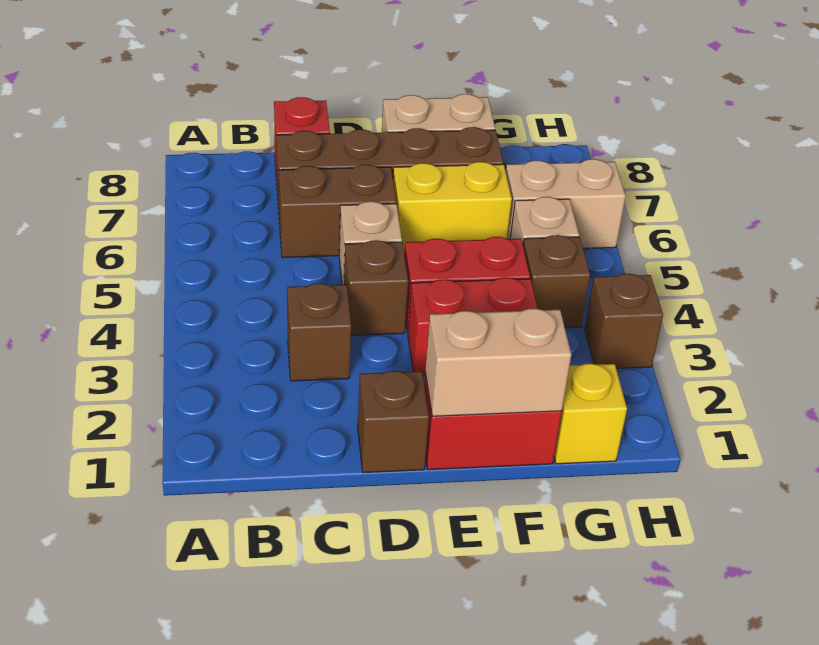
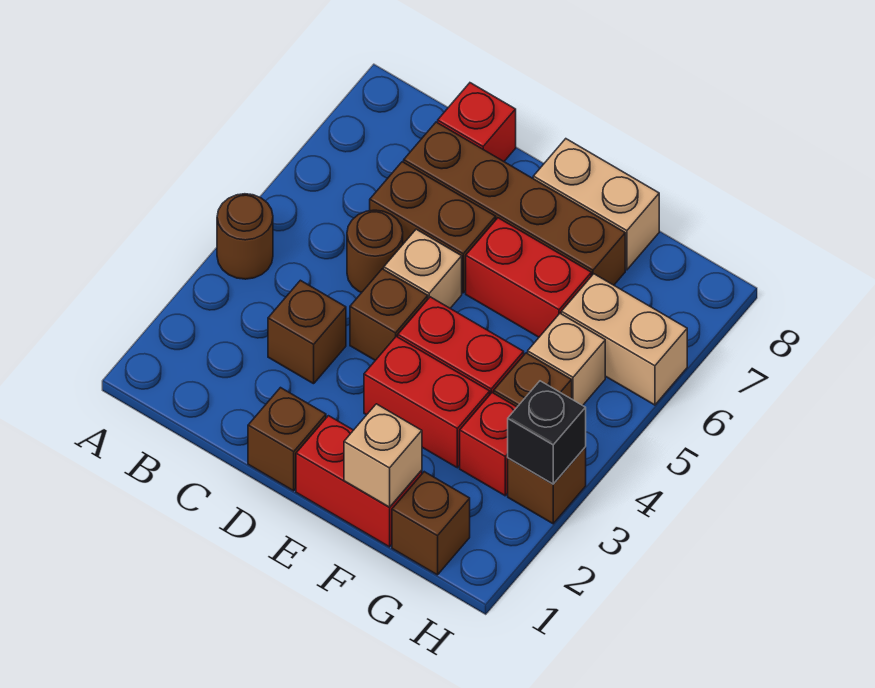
none -> brown 1x1 round brick [217,194,273,279]
none -> brown 1x1 round brick [347,210,403,293]
tan 1x2 brick [425,308,571,416] -> tan 1x1 brick [344,404,422,507]
yellow 1x2 brick [393,162,512,254] -> red 1x2 brick [466,218,591,337]
yellow 1x1 brick [554,364,627,464] -> brown 1x1 brick [392,472,470,575]
none -> red 1x1 brick [460,393,517,496]
none -> black 1x1 brick [508,381,586,484]

